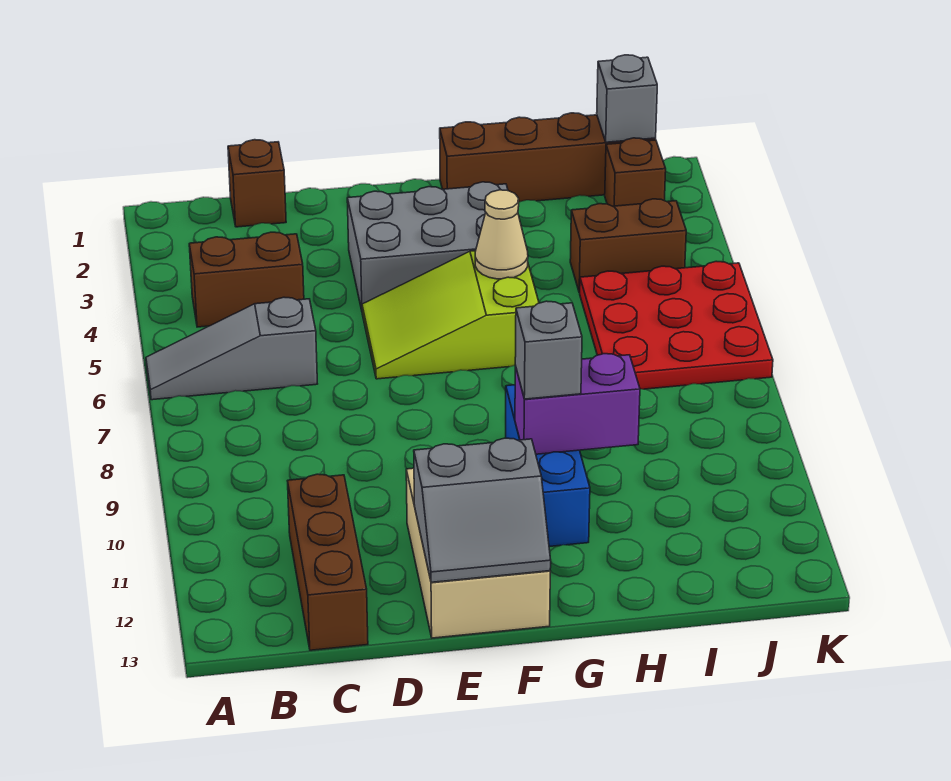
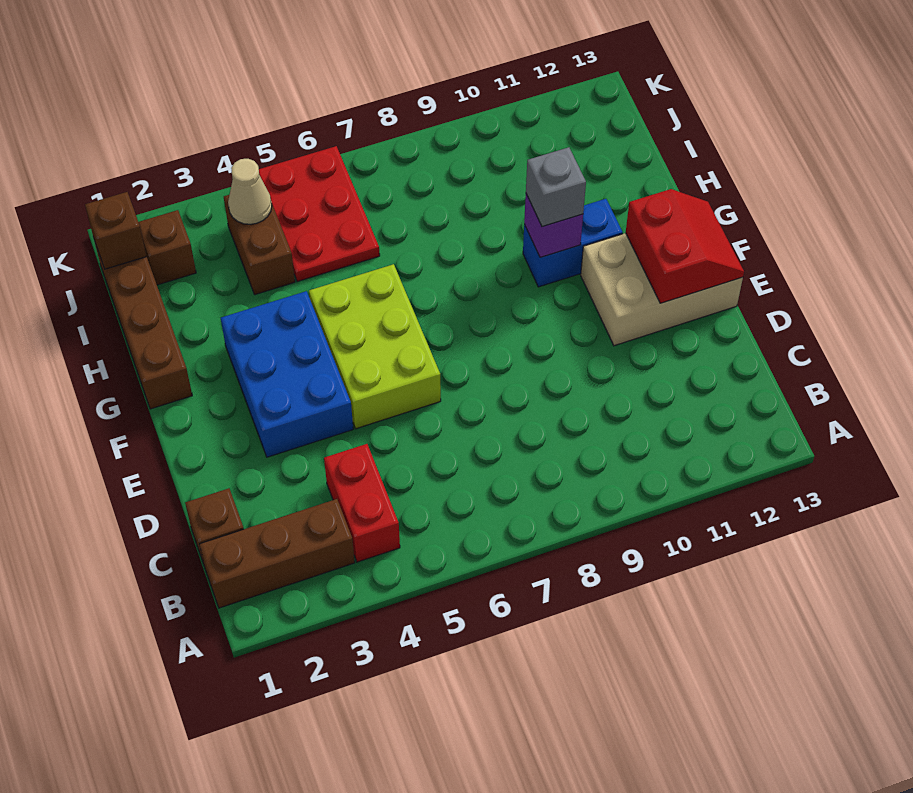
grey 1x3 slope [146,297,317,400] -> none
brown 1x2 brick [189,232,304,327] -> red 1x2 brick [324,444,400,562]
brown 1x3 brick [288,474,368,650] -> brown 1x3 brick moved to [199,499,355,608]
grey 2x3 brick [347,182,508,310] -> blue 2x3 brick [221,291,353,457]
lime 2x3 slope [362,251,539,379] -> lime 2x3 brick [309,264,441,429]
grey 2x2 slope [414,438,551,582] -> red 2x2 slope [626,189,744,303]
tan 1x1 cone [475,190,528,279] -> tan 1x1 cone moved to [228,159,272,224]
blue 1x3 brick [506,385,590,546] -> blue 1x2 brick [523,199,623,287]
purple 1x2 brick [515,354,640,454] -> purple 1x1 brick [524,194,583,257]
red 3x3 plate [579,261,773,389] -> red 2x3 plate [259,146,380,282]
grey 1x1 brick [597,55,657,142] -> brown 1x1 brick [85,192,147,269]

